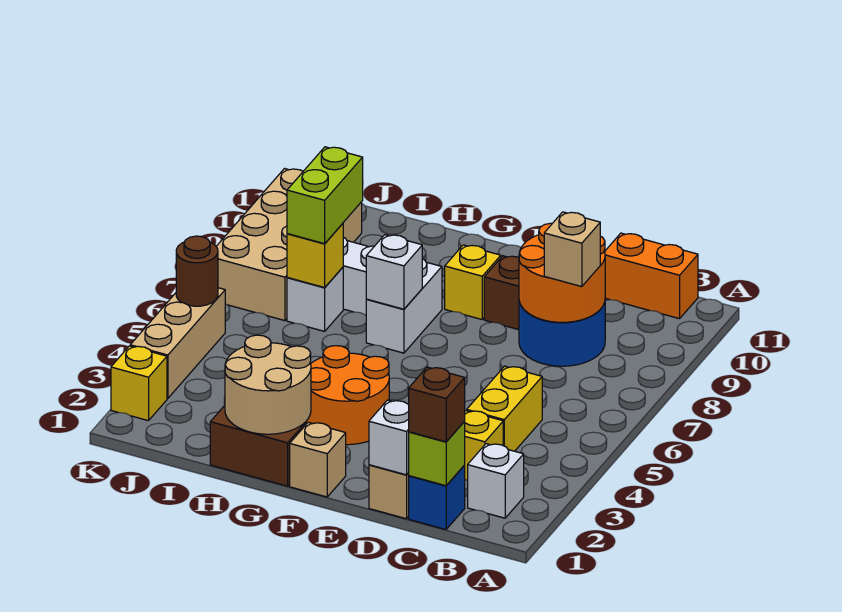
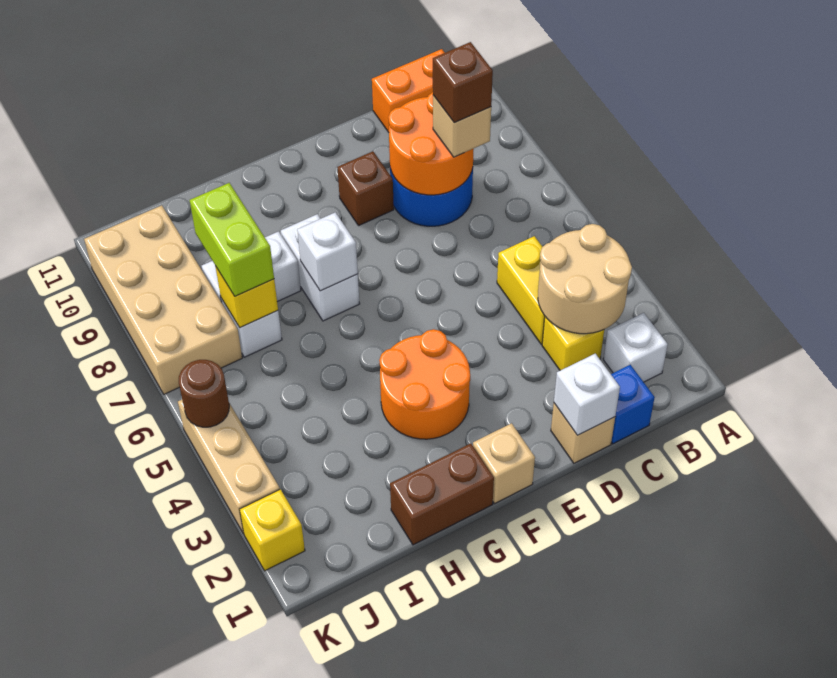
lime 1x1 brick [409,422,465,486] -> none
brown 1x1 brick [409,367,465,442] -> brown 1x1 brick moved to [433,42,493,123]
yellow 1x1 brick [445,245,501,319] -> none
tan 2x2 round brick [225,335,311,434] -> tan 2x2 round brick moved to [538,224,632,334]

